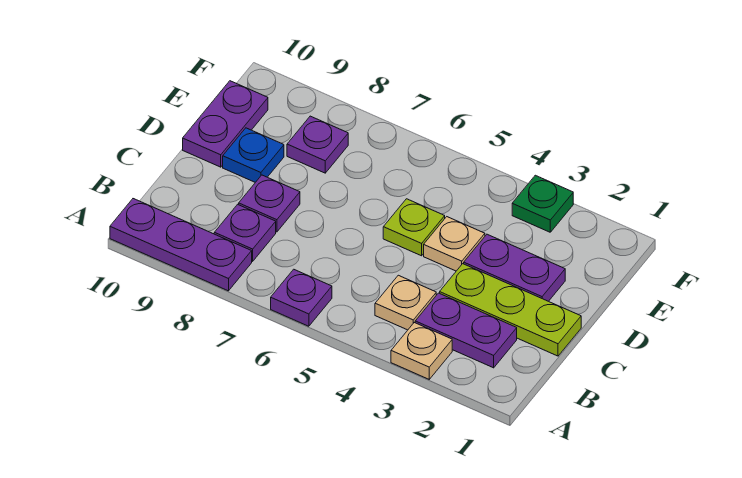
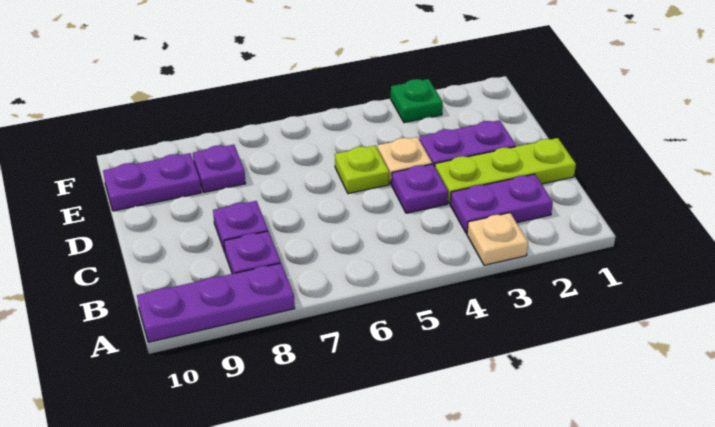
purple 1x1 plate [271,269,332,326] -> purple 1x1 plate moved to [392,164,448,213]
tan 1x1 plate [375,275,436,330] -> none
blue 1x1 plate [223,128,284,182] -> none
purple 1x2 plate [183,81,268,167] -> purple 1x2 plate turned to [103,153,201,211]

